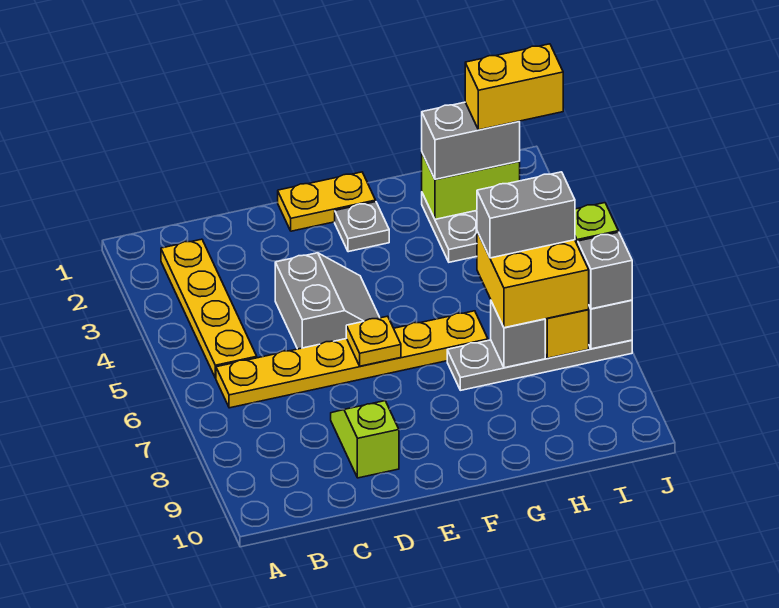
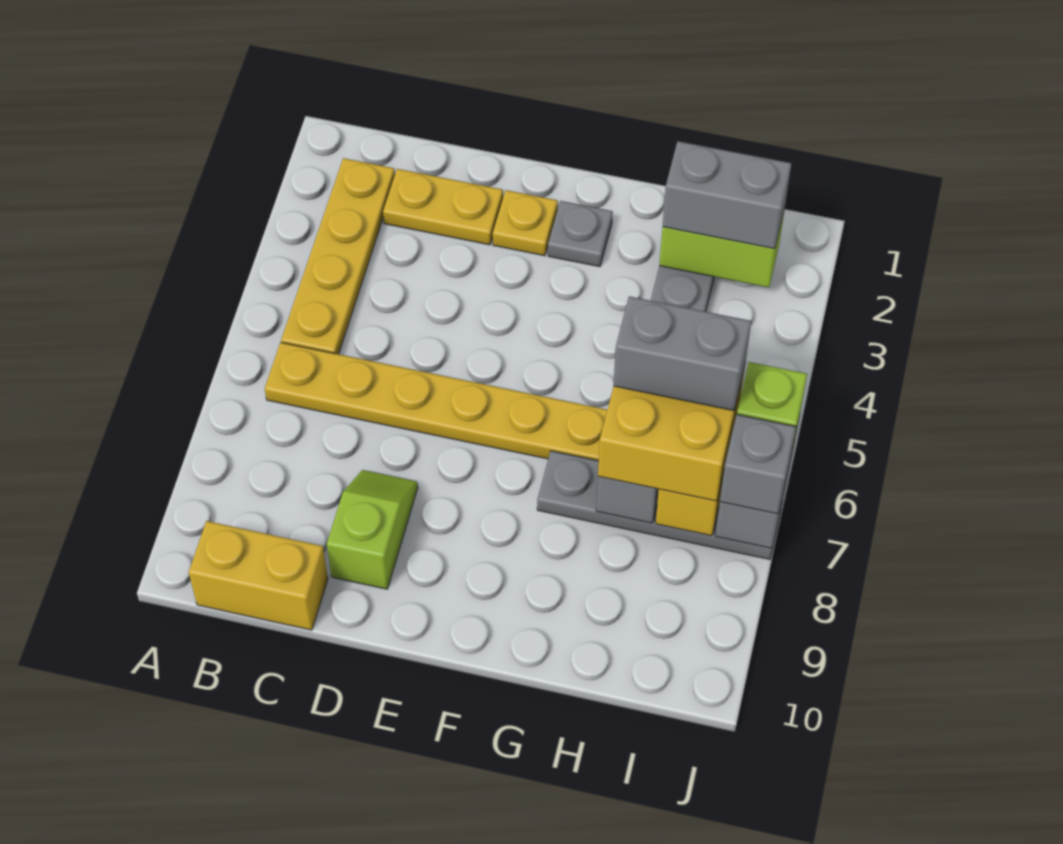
grey 2x2 slope [275,253,380,349] -> none
yellow 1x2 plate [278,172,376,231] -> yellow 1x2 plate moved to [383,169,503,245]
yellow 1x1 plate [346,316,401,366] -> yellow 1x1 plate moved to [493,190,558,256]
yellow 1x2 brick [465,44,563,130] -> yellow 1x2 brick moved to [189,521,328,630]

